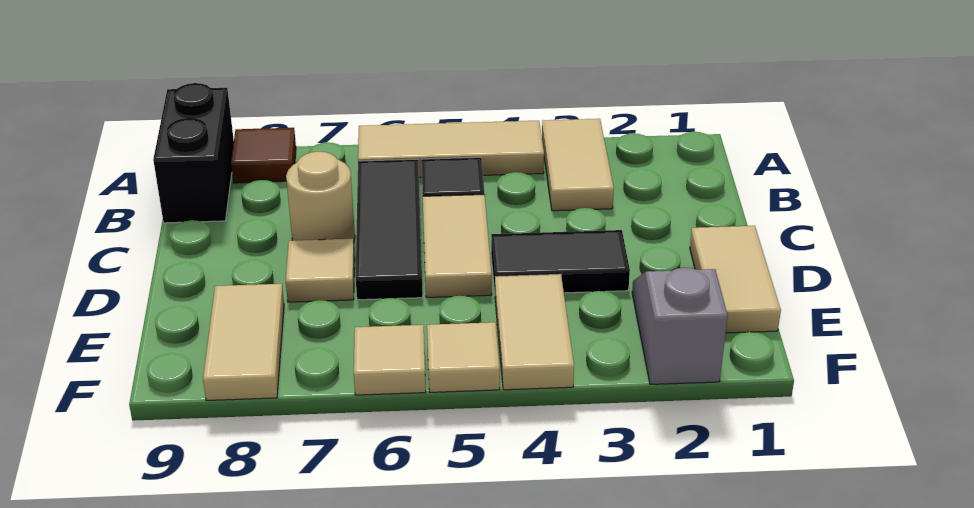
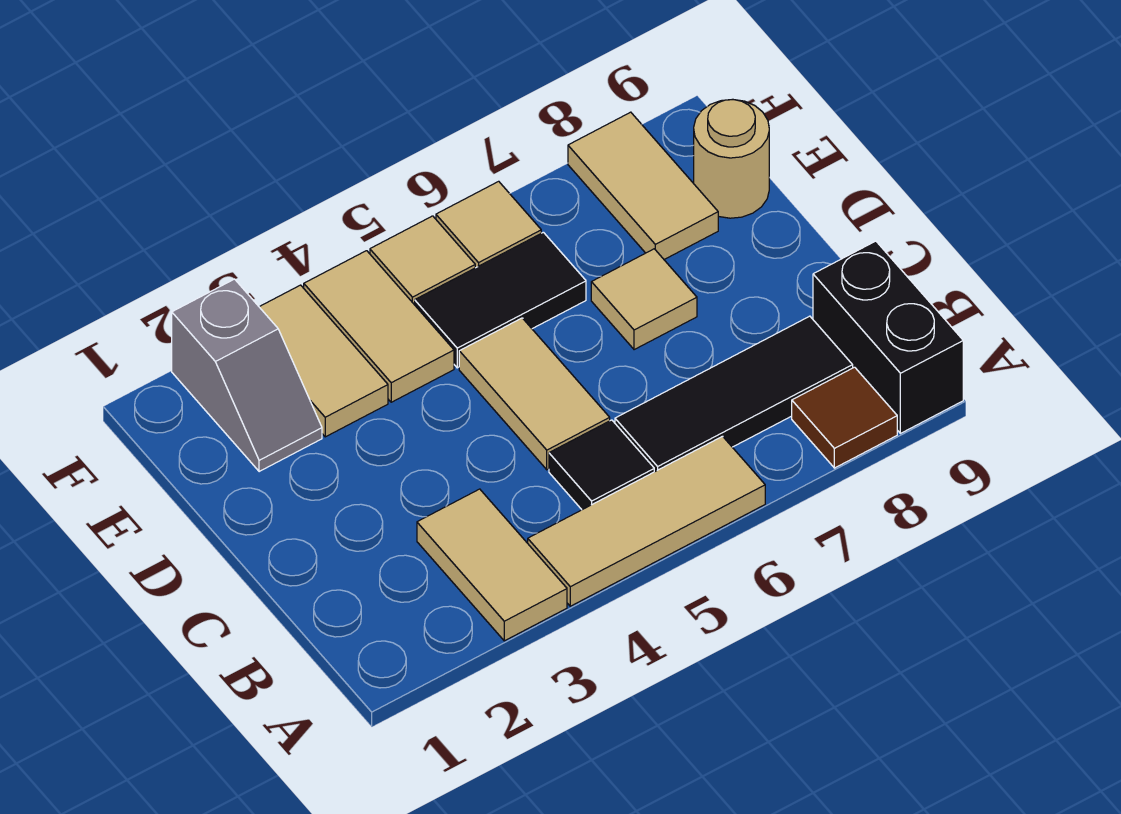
black 1x3 tile [356,159,423,300] -> black 1x3 tile turned to [615,316,853,472]
tan 1x1 round brick [286,152,355,243] -> tan 1x1 round brick moved to [694,99,769,218]
tan 1x2 tile [690,226,781,333] -> tan 1x2 tile moved to [260,285,388,437]
black 1x2 tile [491,230,630,293] -> black 1x2 tile moved to [415,232,586,368]

